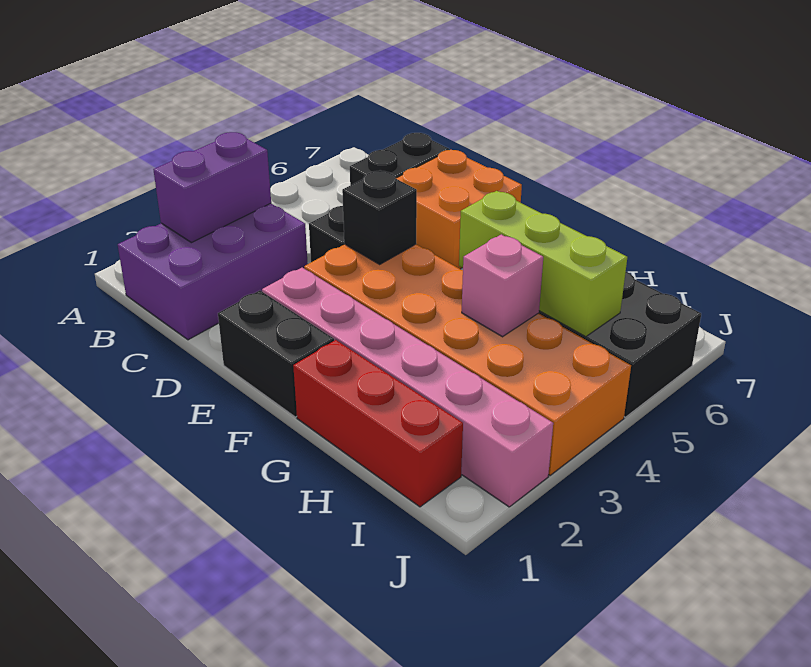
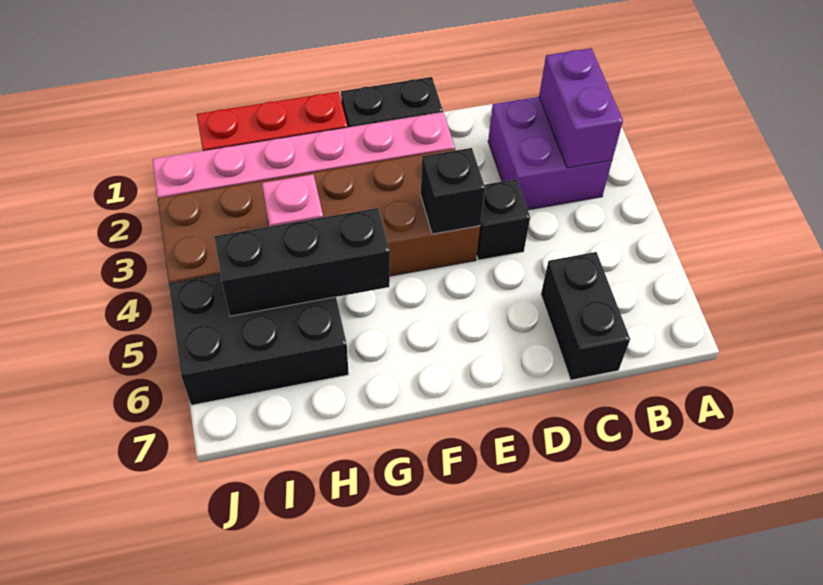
purple 2x3 brick [118,203,308,340] -> purple 2x2 brick [488,97,612,210]
orange 2x2 brick [396,150,522,269] -> none
orange 2x6 brick [304,244,631,475] -> brown 2x6 brick [158,149,480,283]
lime 1x3 brick [459,191,627,337] -> black 1x3 brick [214,208,390,316]

